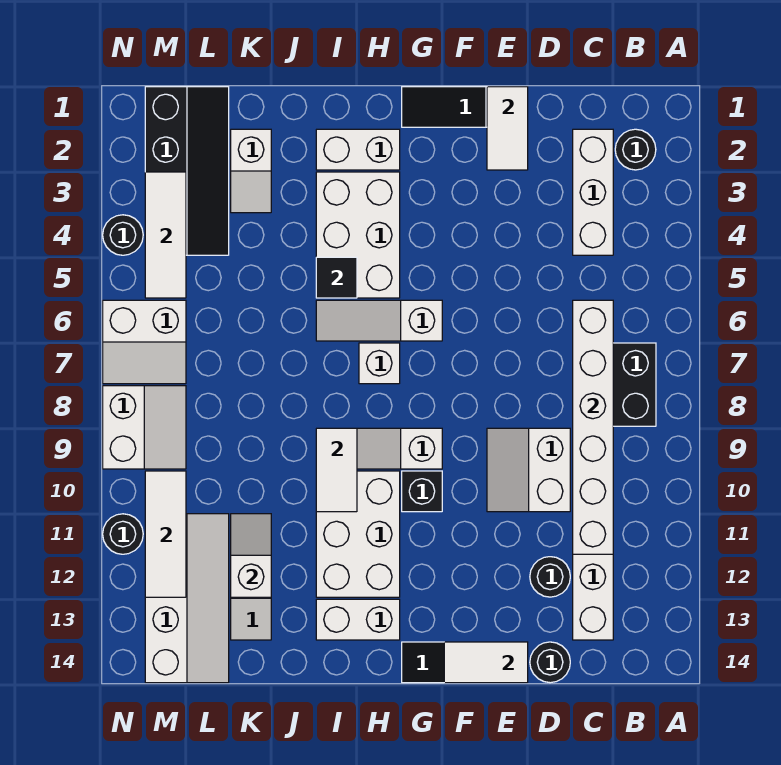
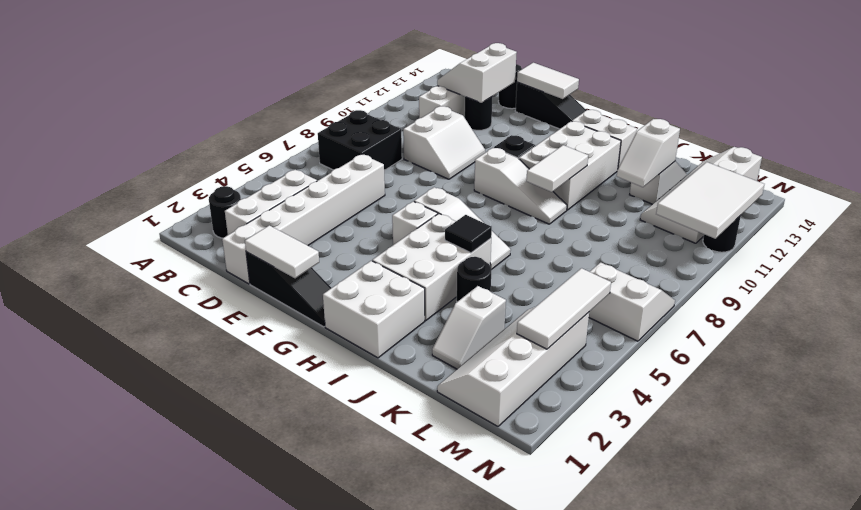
white 1x6 brick [573,300,613,554] -> white 1x6 brick moved to [222,154,385,284]
white 1x2 tile [487,87,528,170] -> white 1x2 tile turned to [245,225,319,278]
white 1x2 brick [316,129,400,170] -> white 2x2 brick [323,261,425,358]
white 1x1 brick [359,343,400,384] -> white 1x1 brick moved to [392,201,438,245]
white 1x2 slope [231,129,271,213] -> white 1x2 slope turned to [432,286,506,369]
black 2x4 slope [145,87,229,255] -> white 2x4 slope [437,307,589,426]
white 2x2 slope [103,386,186,469] -> white 2x2 slope moved to [437,43,517,103]
white 1x3 tile [145,471,186,597] -> white 2x3 tile [656,162,764,239]
black 1x1 round brick [103,215,143,255] -> black 1x1 round brick moved to [457,257,492,302]

